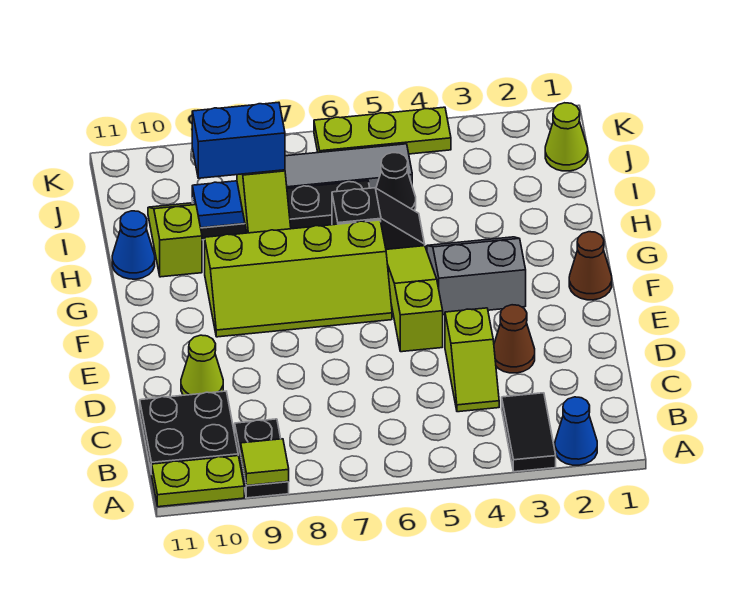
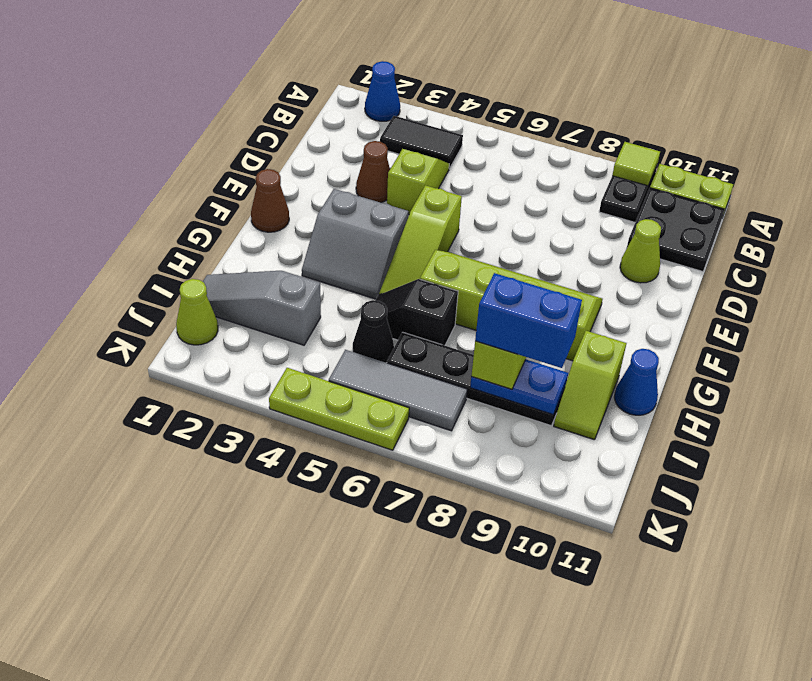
black 1x2 tile [502,393,556,472] -> black 1x2 tile turned to [380,116,463,169]
none -> grey 1x3 slope [203,271,321,345]

